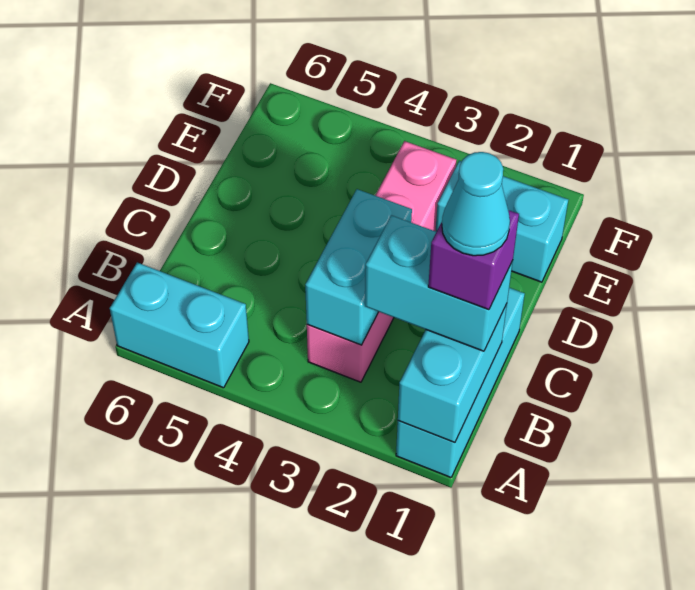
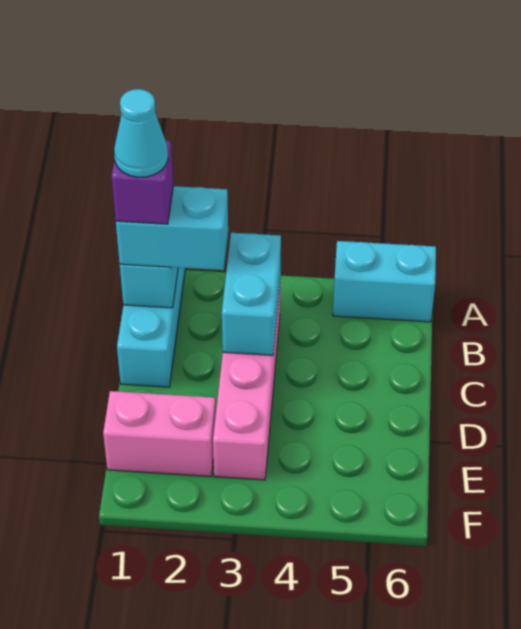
cyan 1x2 brick [436,161,568,282] -> pink 1x2 brick [103,391,216,476]

